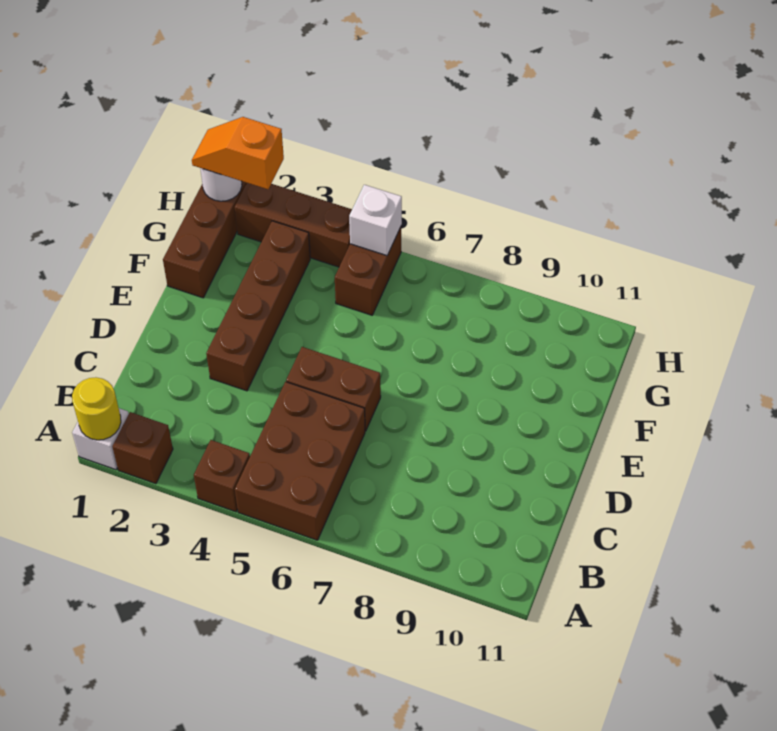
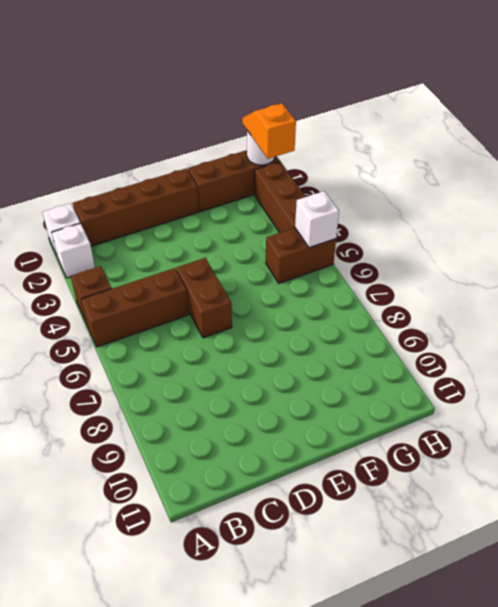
yellow 1x1 round brick [72,377,121,440] -> none
brown 1x1 brick [112,412,173,484] -> white 1x1 brick [52,223,95,278]
brown 2x3 brick [235,382,365,540] -> brown 1x3 brick [81,268,189,347]
brown 1x4 brick [206,221,310,391] -> brown 1x4 brick moved to [73,169,199,246]

